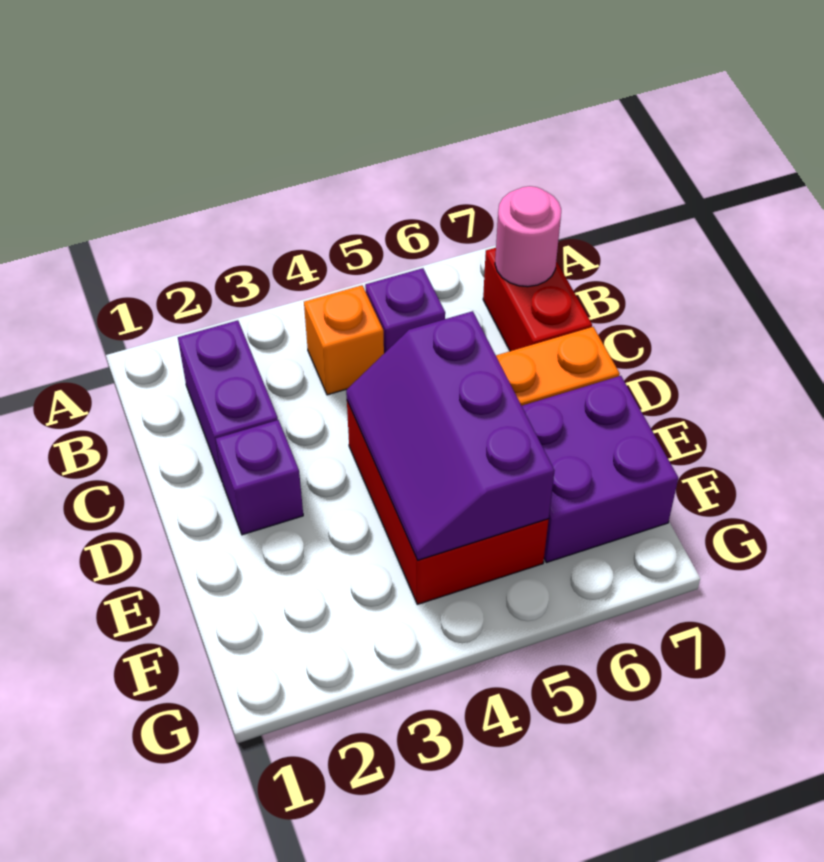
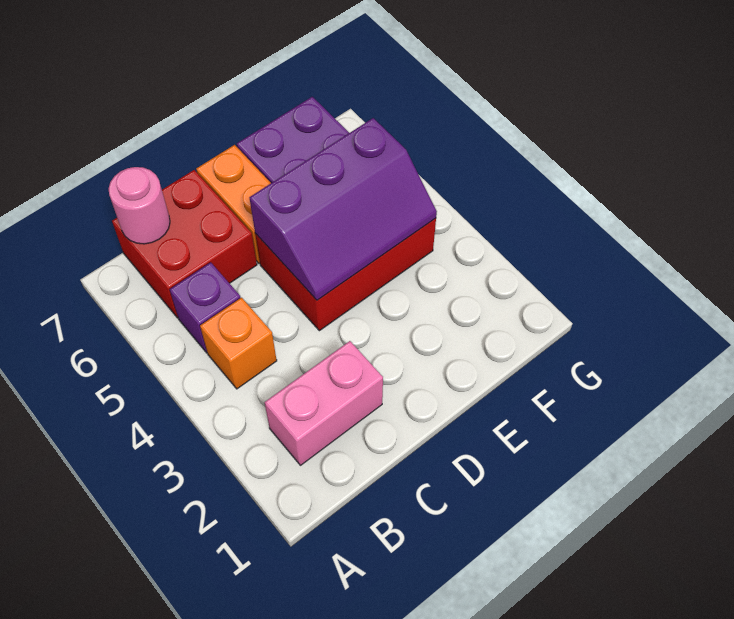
purple 1x2 brick [178,320,278,482] -> pink 1x2 brick [264,341,383,465]
red 1x2 brick [483,248,592,351] -> red 2x2 brick [112,170,257,318]
purple 1x1 brick [216,420,303,535] -> none

